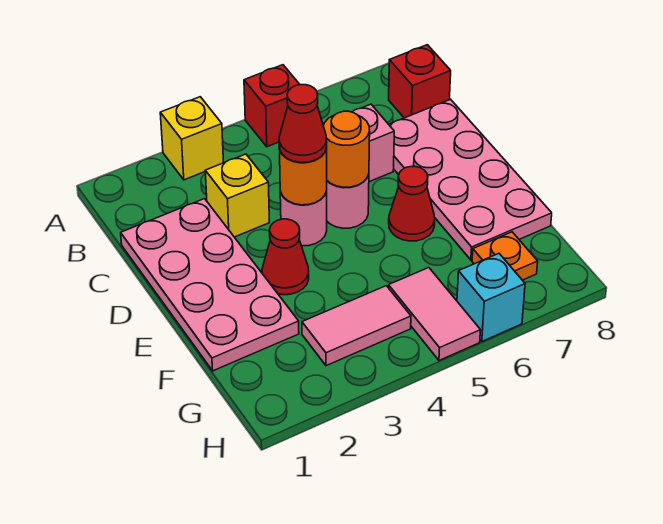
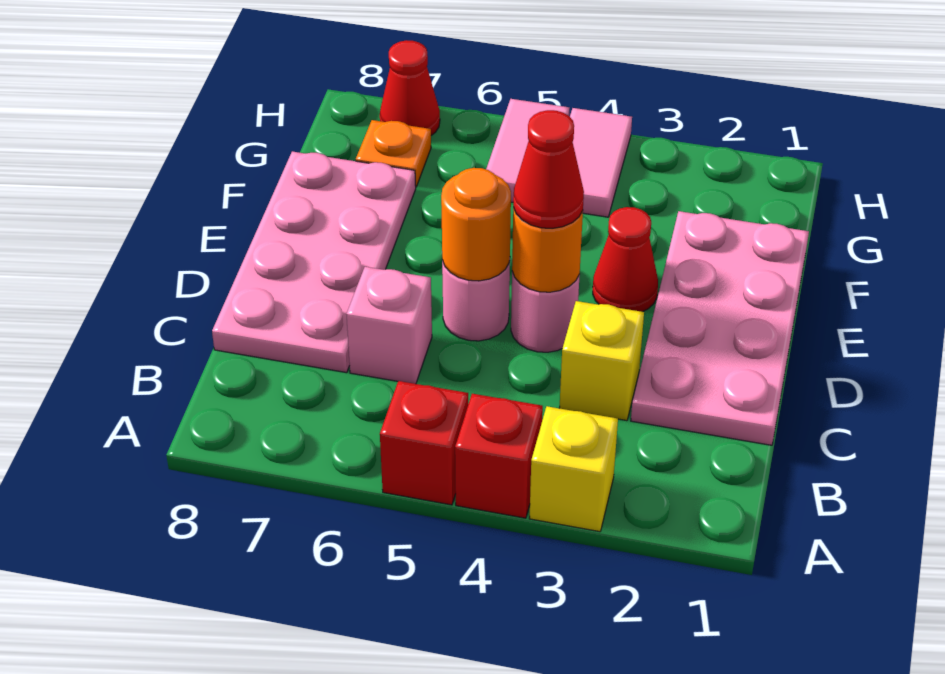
red 1x1 brick [389,45,451,118] -> red 1x1 brick moved to [455,394,543,518]
red 1x1 cone [389,167,435,241] -> red 1x1 cone moved to [380,40,440,135]
pink 1x2 tile [302,286,411,366] -> pink 1x2 tile turned to [570,108,632,217]
cyan 1x1 brick [457,253,525,341] -> none

